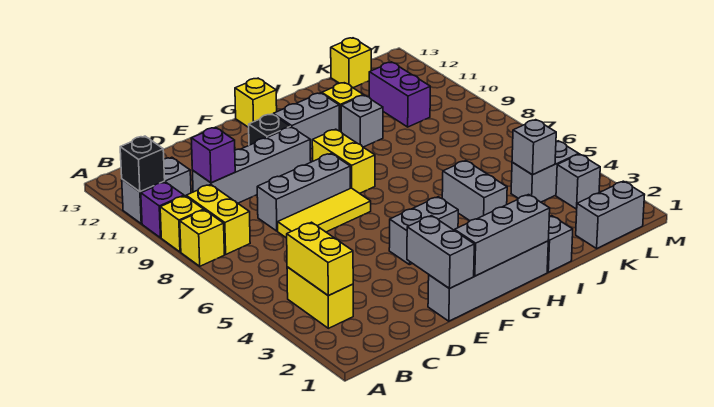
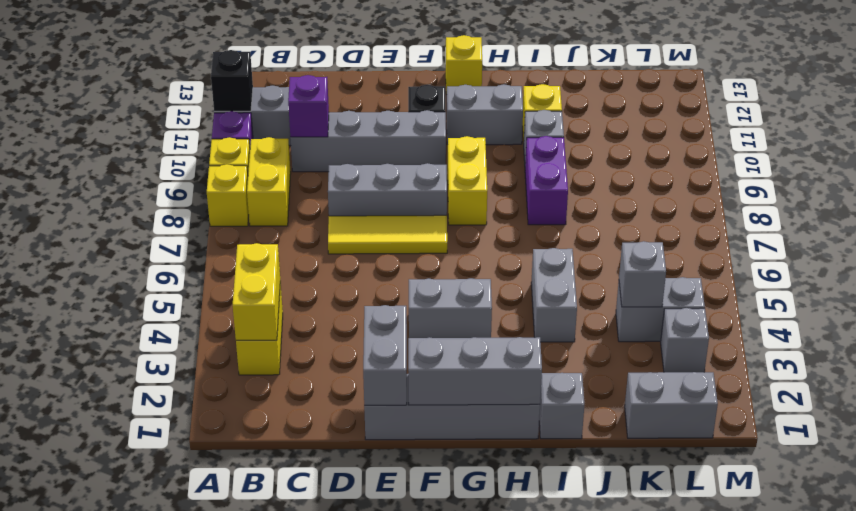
purple 1x2 brick [369,62,430,127] -> purple 1x2 brick moved to [525,136,568,225]
yellow 1x1 brick [331,38,371,88] -> none

